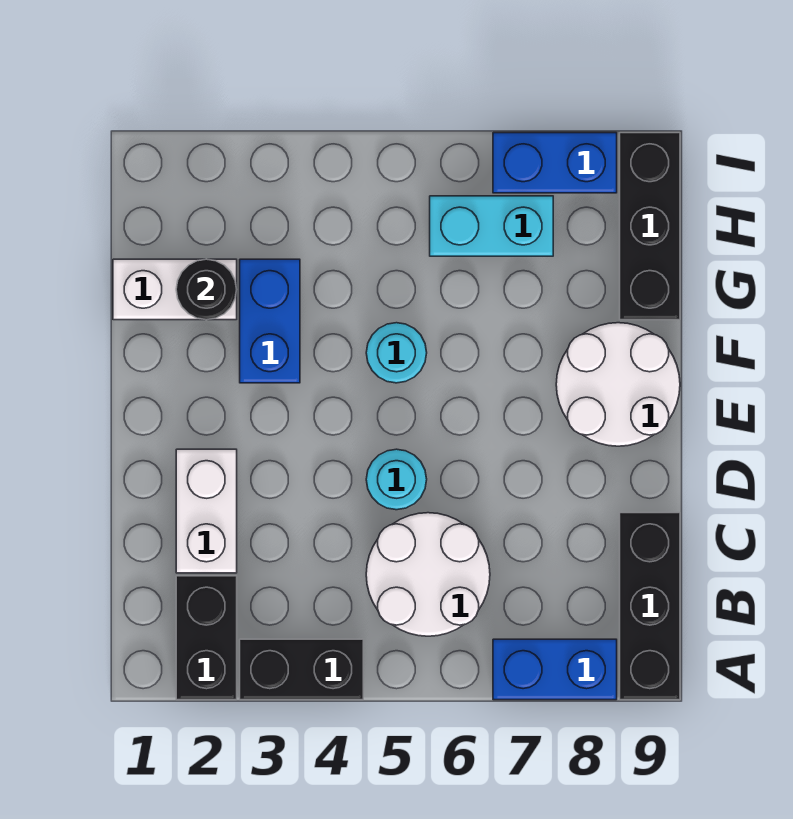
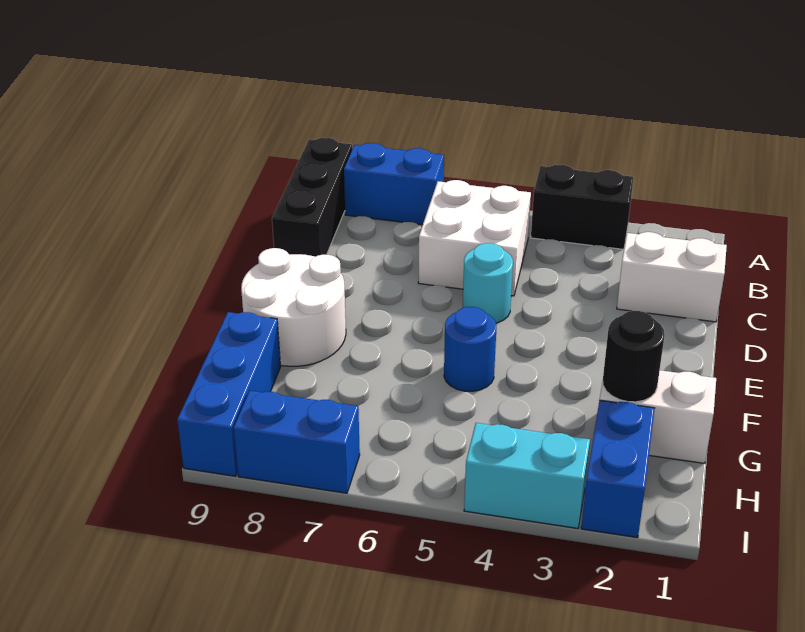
black 1x2 brick [176,576,237,700] -> none
white 2x2 round brick [366,513,490,636] -> white 2x2 brick [418,180,531,296]
white 1x2 brick [176,449,237,573] -> white 1x2 brick turned to [617,232,727,322]
blue 1x2 brick [240,259,300,383] -> blue 1x2 brick moved to [581,400,655,538]
cyan 1x1 round brick [366,323,427,383] -> blue 1x1 round brick [444,307,496,391]
black 1x3 brick [620,133,680,320] -> blue 1x3 brick [177,312,280,476]
cyan 1x2 brick [430,196,553,256] -> cyan 1x2 brick moved to [464,423,590,528]

